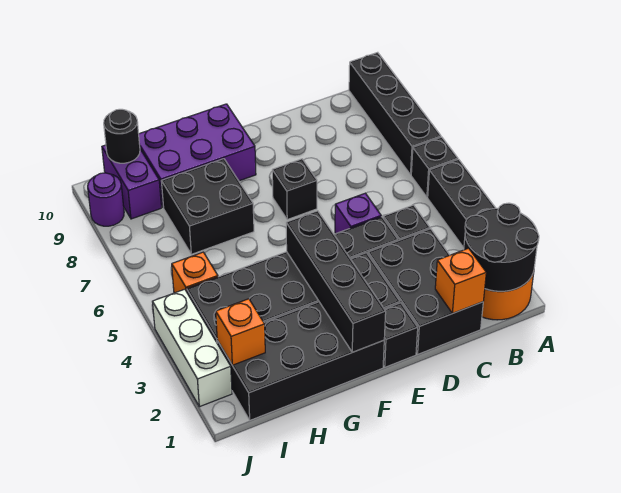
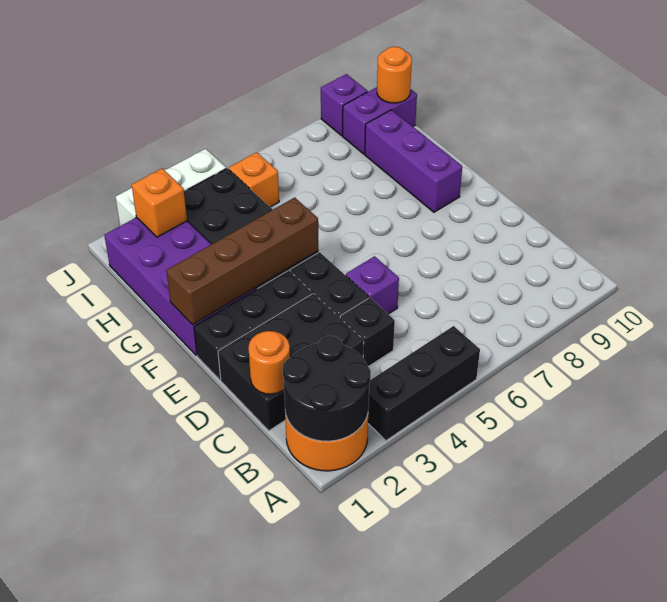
black 1x1 brick [411,137,458,197] -> none
black 1x4 brick [349,52,441,175] -> none
orange 1x1 brick [435,248,486,313] -> orange 1x1 round brick [248,331,290,394]
black 1x1 brick [272,159,317,219] -> none
black 2x4 brick [217,302,384,420] -> purple 2x4 brick [104,217,256,355]
black 1x4 brick [286,211,386,352] -> brown 1x4 brick [166,197,319,325]
purple 2x3 brick [139,104,256,208] -> purple 1x3 brick [365,110,462,212]
black 2x2 brick [162,159,254,254] -> none
black 1x1 round brick [104,109,140,163] -> orange 1x1 round brick [377,47,412,103]
purple 1x1 round brick [88,173,124,226] -> purple 1x1 brick [321,74,368,136]

